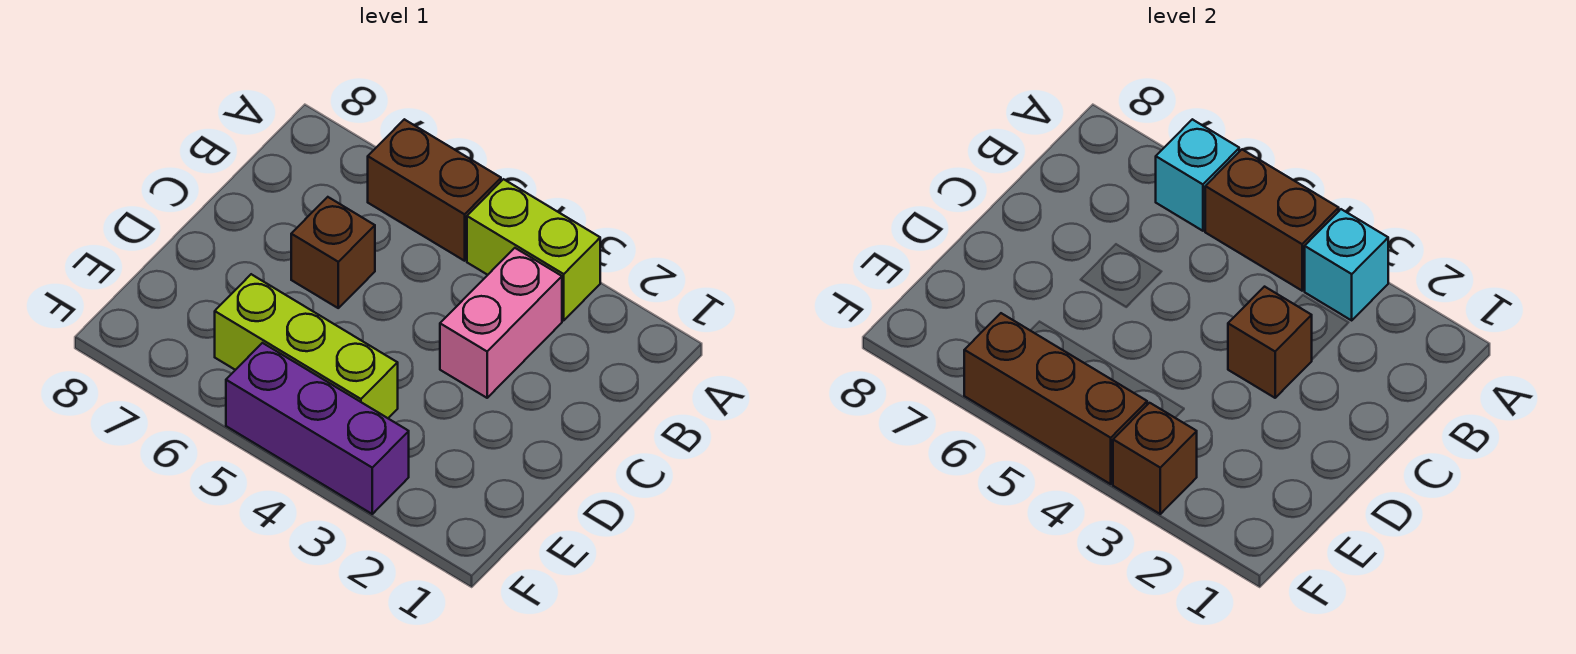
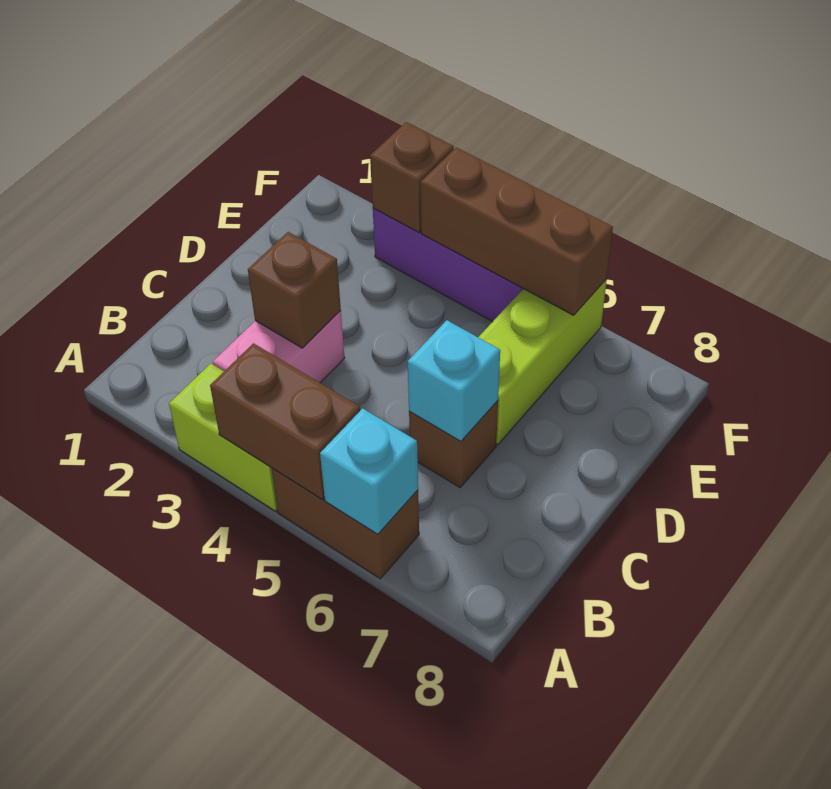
cyan 1x1 brick [1305,209,1388,320] -> cyan 1x1 brick moved to [408,320,500,441]
lime 1x3 brick [215,274,398,418] -> lime 1x3 brick turned to [478,279,607,445]

